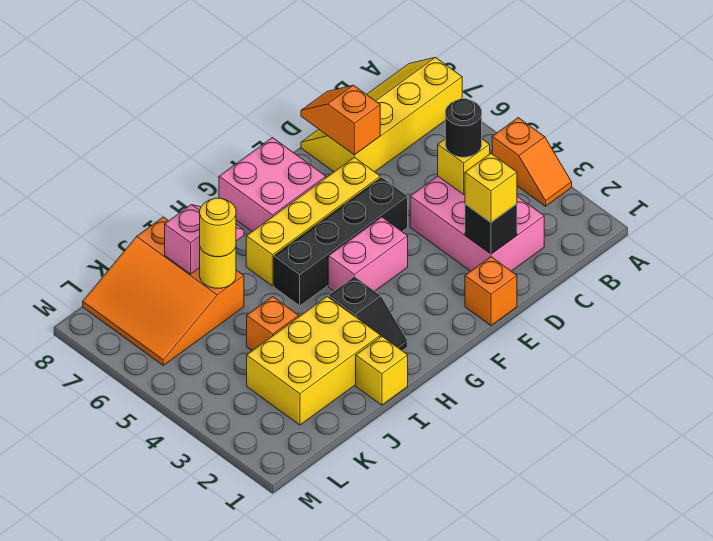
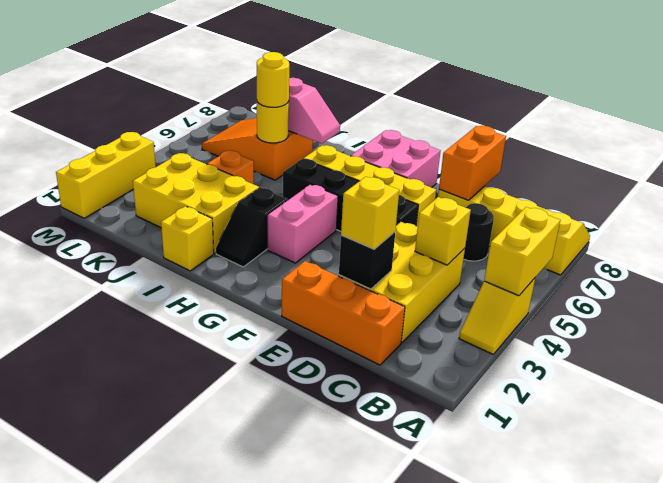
orange 1x2 slope [492,118,572,206] -> yellow 1x2 slope [459,278,535,354]
none -> yellow 1x2 brick [484,207,560,296]
pink 2x3 brick [410,176,544,271] -> yellow 2x3 brick [339,222,465,343]
black 1x1 round brick [445,99,482,157] -> black 1x1 round brick moved to [464,203,494,261]
orange 1x2 slope [301,85,380,155] -> orange 1x2 brick [439,126,506,200]
orange 1x1 brick [465,257,517,326] -> orange 1x3 brick [282,261,405,365]
pink 1x2 brick [328,217,408,291] -> pink 1x2 brick turned to [268,184,338,263]
orange 3x3 slope [83,217,244,365] -> orange 2x3 slope [202,118,313,180]
none -> yellow 1x3 brick [56,132,156,218]

